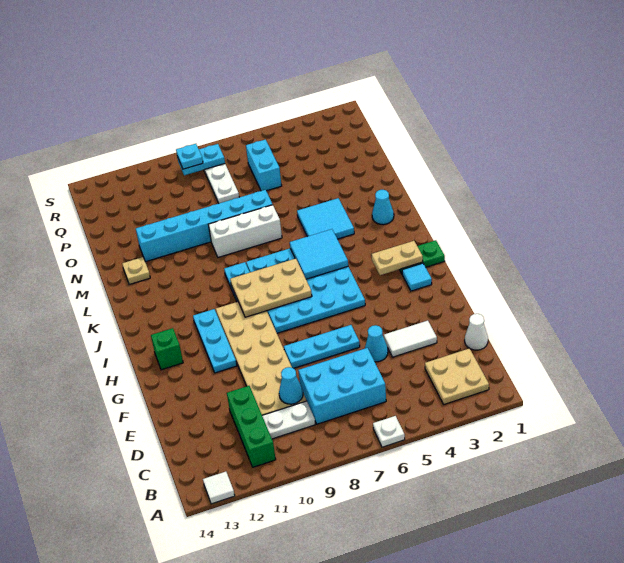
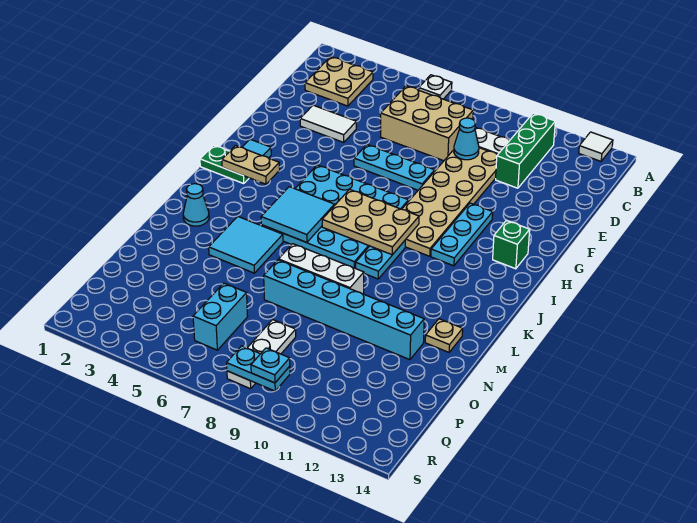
cyan 2x3 brick [298,348,386,424] -> tan 2x3 brick [381,86,473,161]
white 1x1 cone [465,314,488,350] -> none
cyan 1x1 cone [365,325,388,362] -> none

